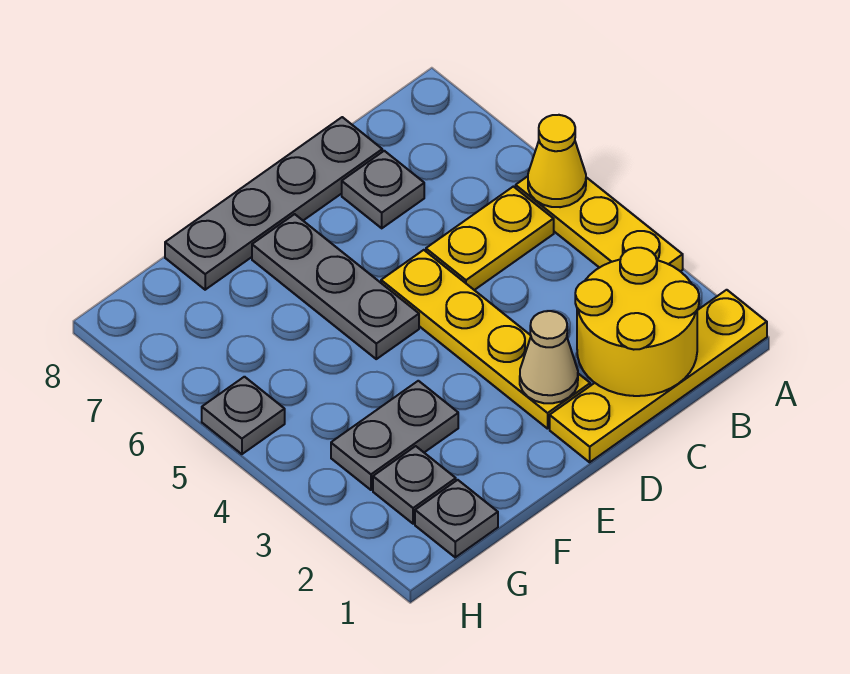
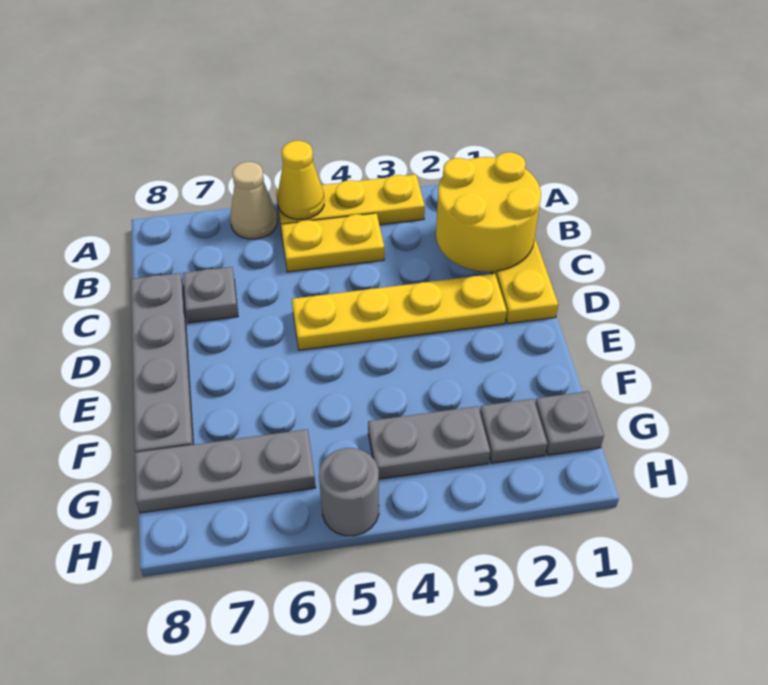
yellow 1x2 plate [426,187,554,290] -> yellow 1x2 plate turned to [281,213,384,272]
tan 1x1 cone [520,311,578,403] -> tan 1x1 cone moved to [230,162,277,239]
grey 1x3 plate [252,214,419,359] -> grey 1x3 plate moved to [135,429,316,513]
grey 1x2 plate [331,381,458,490] -> grey 1x2 plate turned to [368,406,490,479]
grey 1x1 plate [202,377,285,454] -> grey 1x1 round brick [319,448,379,536]

